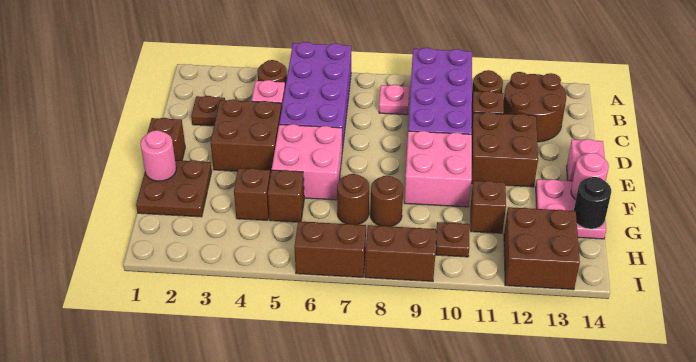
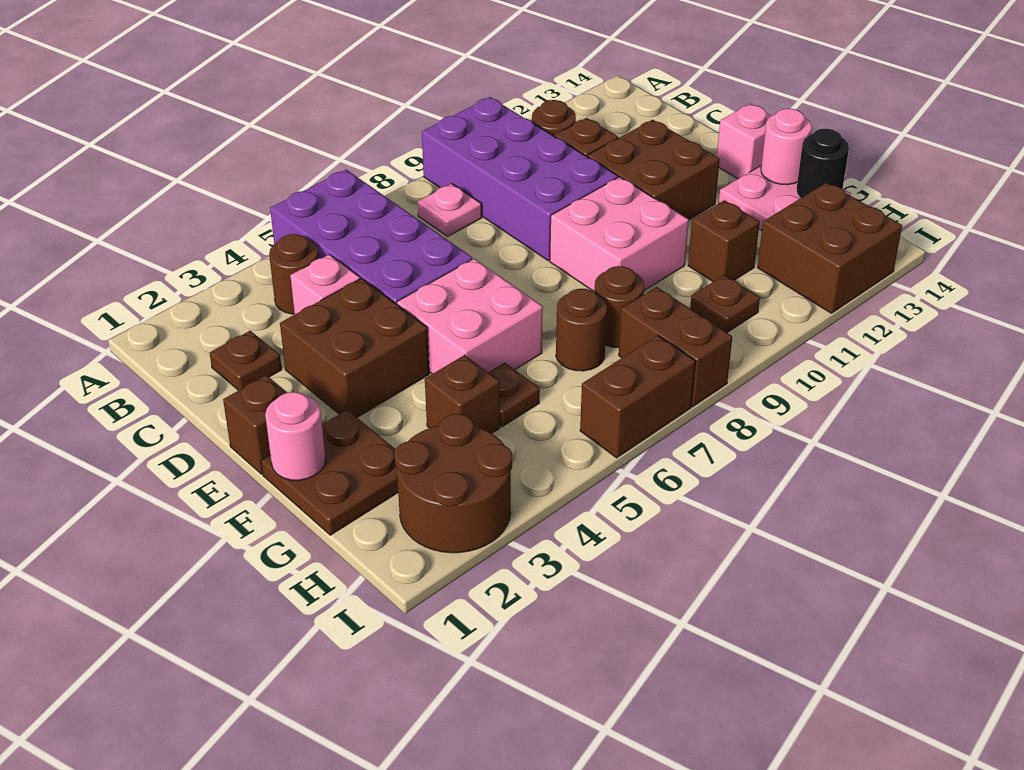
brown 2x2 round brick [504,72,566,142] -> brown 2x2 round brick moved to [395,414,512,553]
brown 1x1 brick [268,170,304,222] -> brown 1x1 plate [489,363,540,427]
brown 1x2 brick [365,225,436,281] -> brown 1x2 brick turned to [619,287,732,407]

